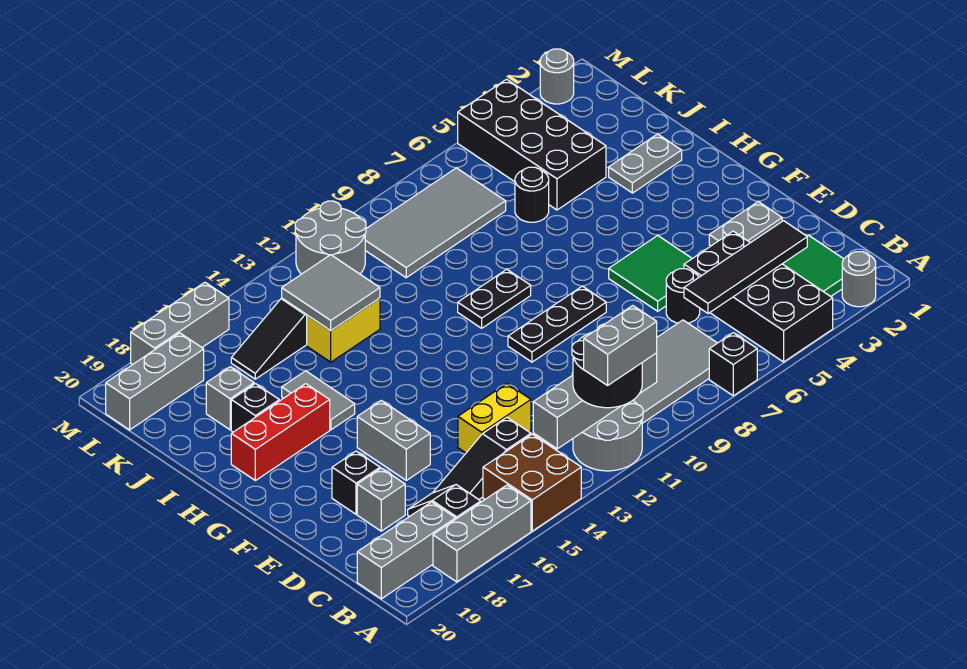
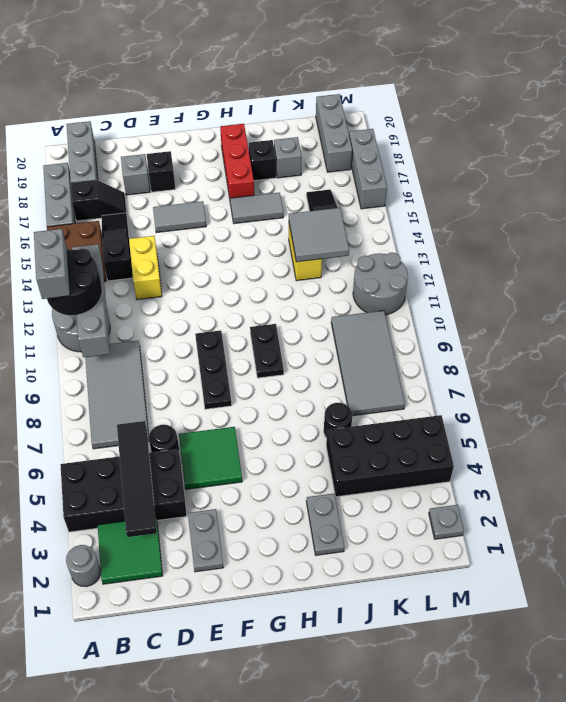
black 1x1 brick [709,333,757,396] -> none
grey 1x2 brick [357,401,430,480] -> grey 1x2 tile [153,201,206,233]
grey 1x1 round brick [540,49,574,104] -> grey 1x1 plate [429,505,464,539]

